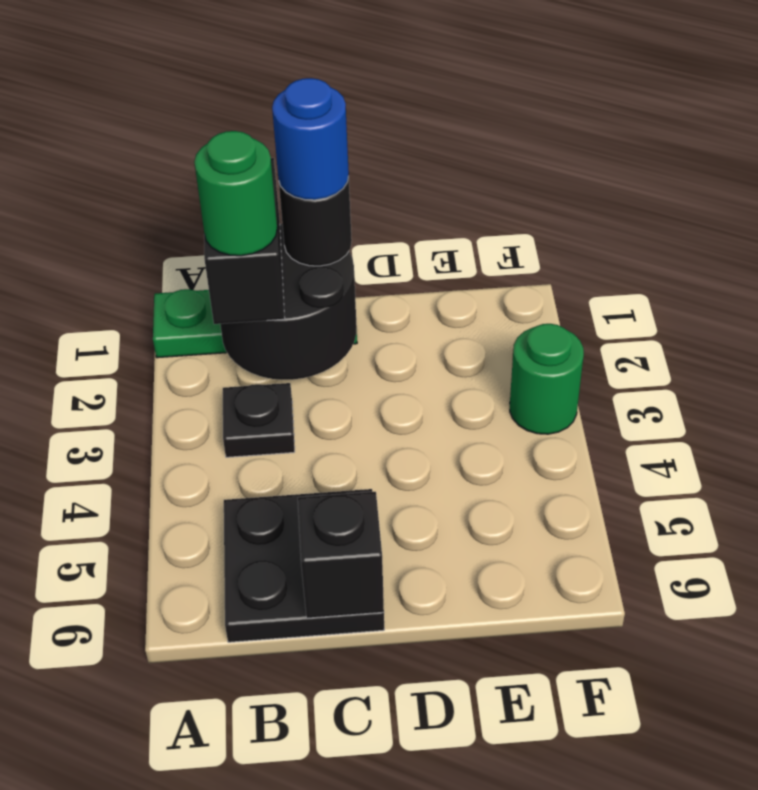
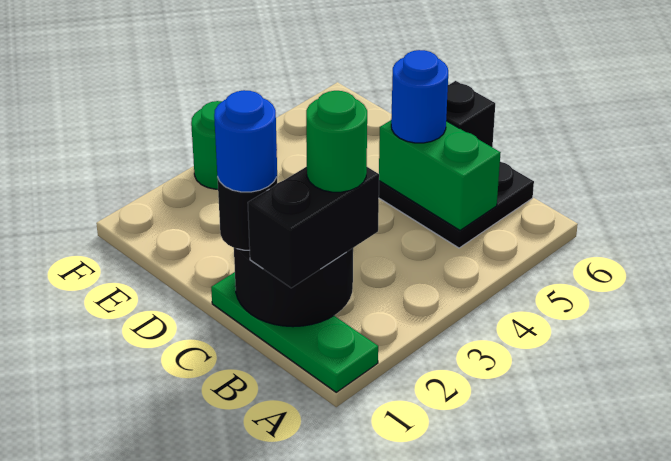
black 1x1 plate [223,383,295,457] -> none
none -> green 1x2 brick [379,120,501,230]
none -> blue 1x1 round brick [391,50,448,143]

